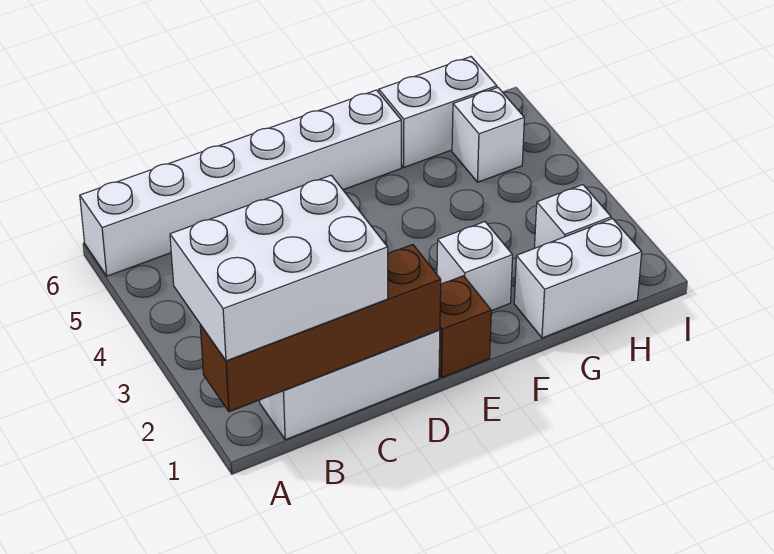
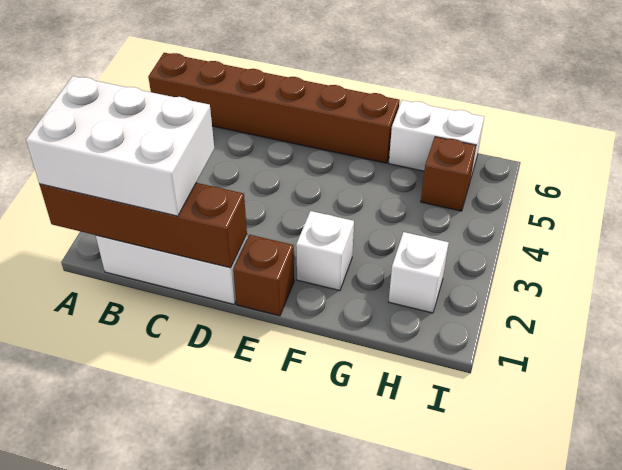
white 1x6 brick [80,90,401,276] -> brown 1x6 brick [148,53,400,163]
white 1x2 brick [514,219,642,338] -> none
white 1x1 brick [452,88,524,182] -> brown 1x1 brick [421,137,476,211]

